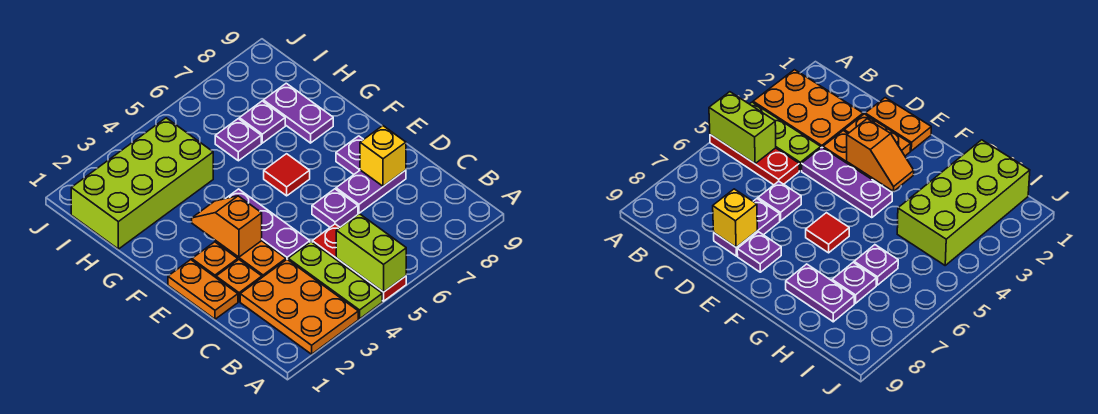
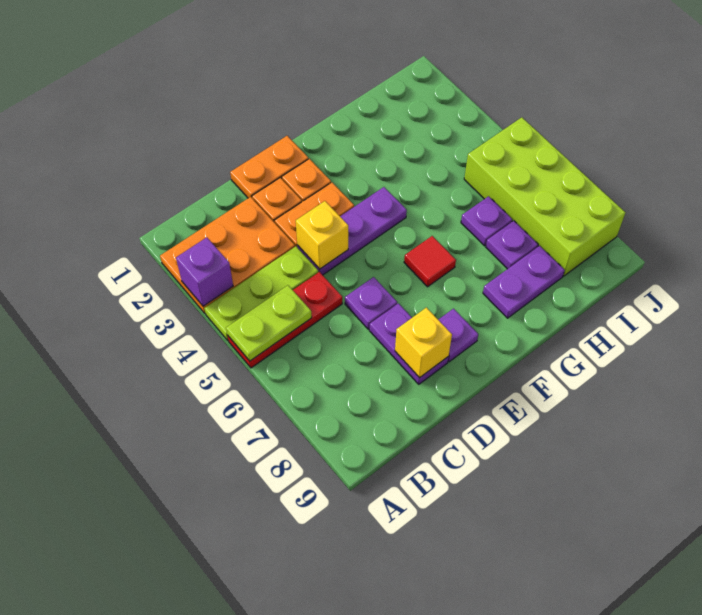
none -> purple 1x1 brick [176,238,233,306]
lime 1x2 brick [336,214,406,292] -> lime 1x2 plate [226,285,312,361]
none -> yellow 1x1 brick [296,201,348,269]
orange 1x2 slope [192,196,262,257] -> none
lime 2x4 brick [71,118,213,249] -> lime 2x4 brick moved to [464,117,625,276]

